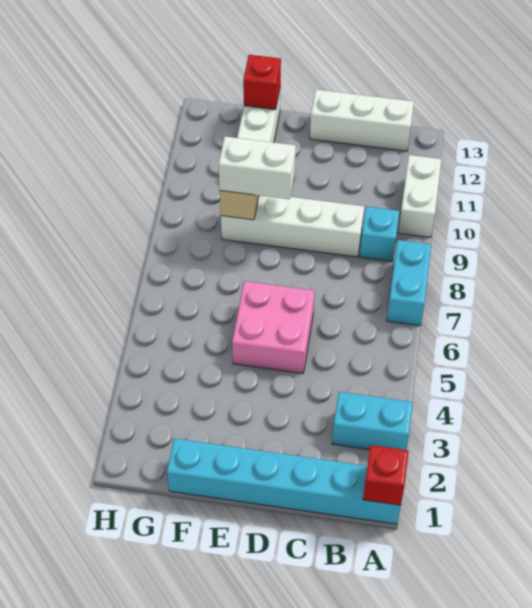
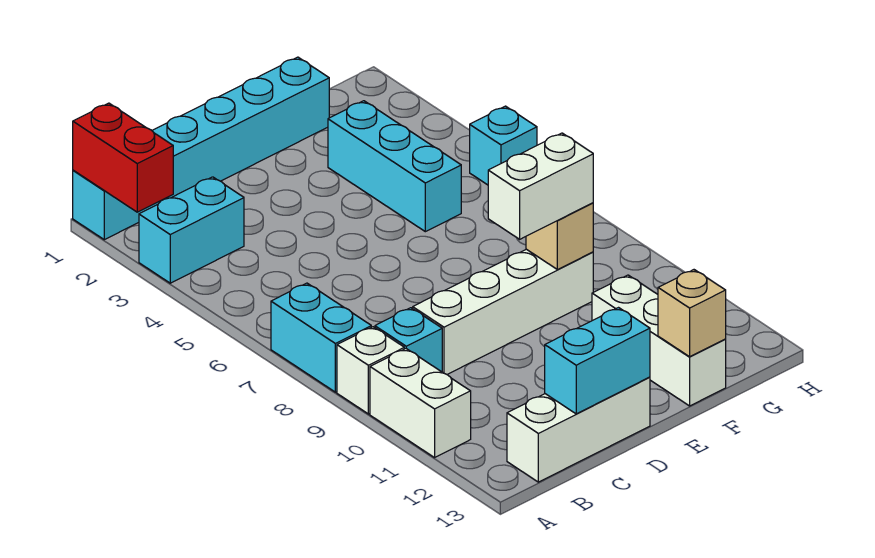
red 1x1 brick [363,445,409,505] -> red 1x2 brick [73,103,173,212]
none -> white 1x1 brick [337,327,404,414]
none -> cyan 1x2 brick [545,308,650,414]
pink 2x2 brick [232,281,315,373] -> none
none -> cyan 1x3 brick [328,101,461,232]
red 1x1 brick [243,55,281,110] -> tan 1x1 brick [658,270,726,357]
none -> cyan 1x1 brick [470,106,537,185]

